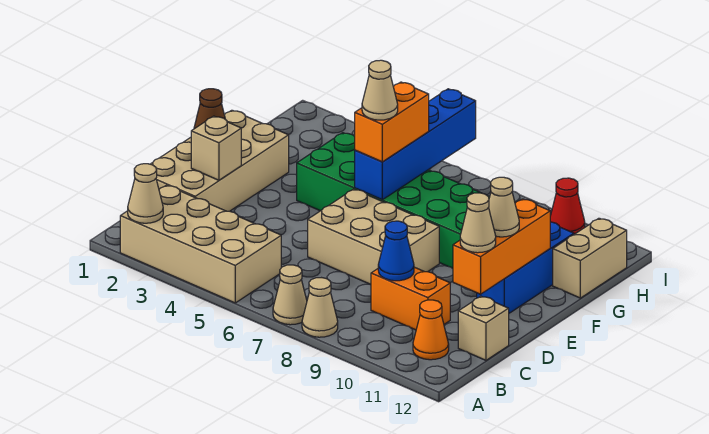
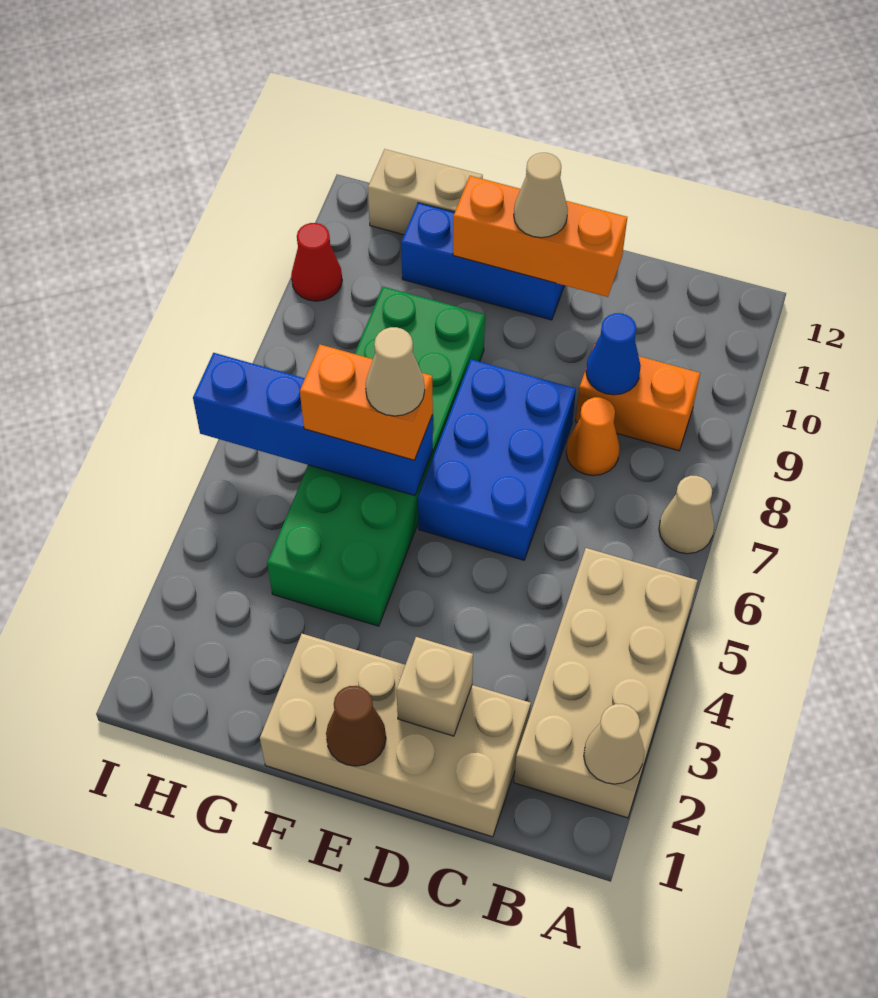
tan 1x1 cone [302,278,338,337] -> none
orange 1x1 cone [413,300,449,360] -> orange 1x1 cone moved to [566,397,620,476]
orange 1x2 brick [371,267,450,330] -> orange 1x2 brick turned to [576,344,700,451]
tan 1x1 brick [458,296,509,360] -> none
tan 2x3 brick [308,189,439,285] -> blue 2x3 brick [418,359,576,560]
tan 1x1 cone [460,193,496,253] -> none

